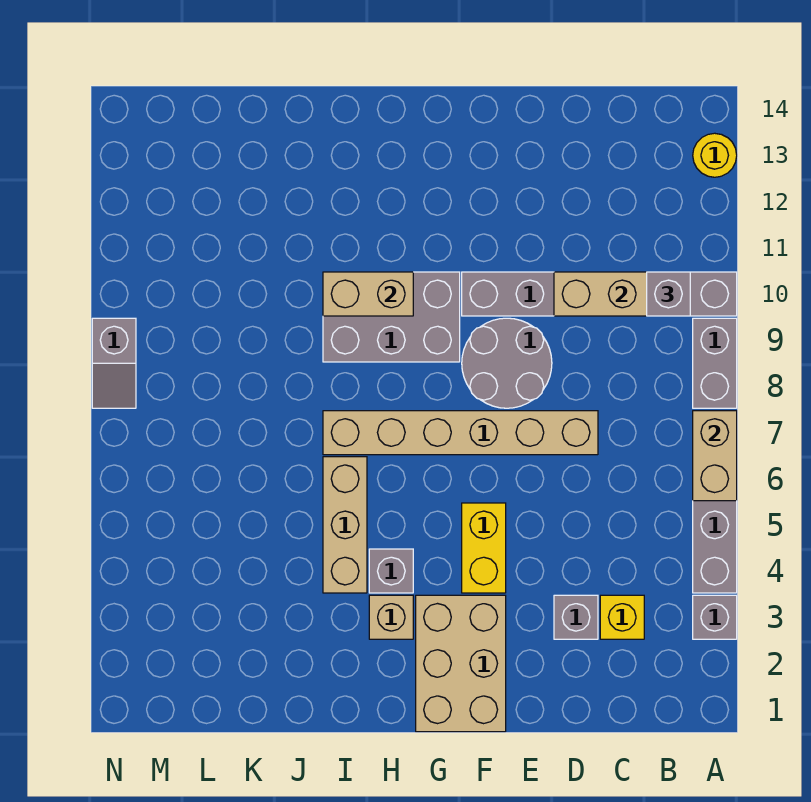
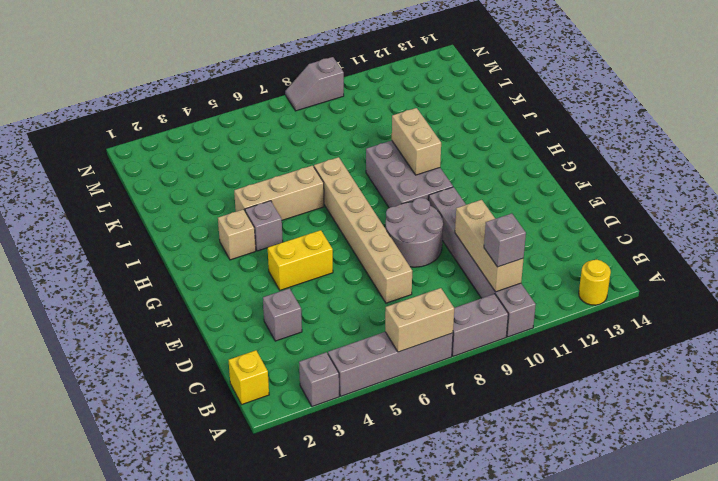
yellow 1x1 brick [600,595,644,639] -> yellow 1x1 brick moved to [229,350,269,405]
tan 2x3 brick [416,595,506,732] -> none

